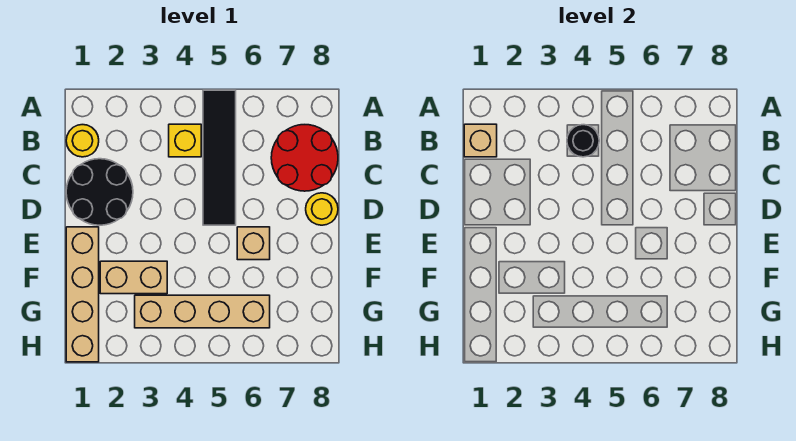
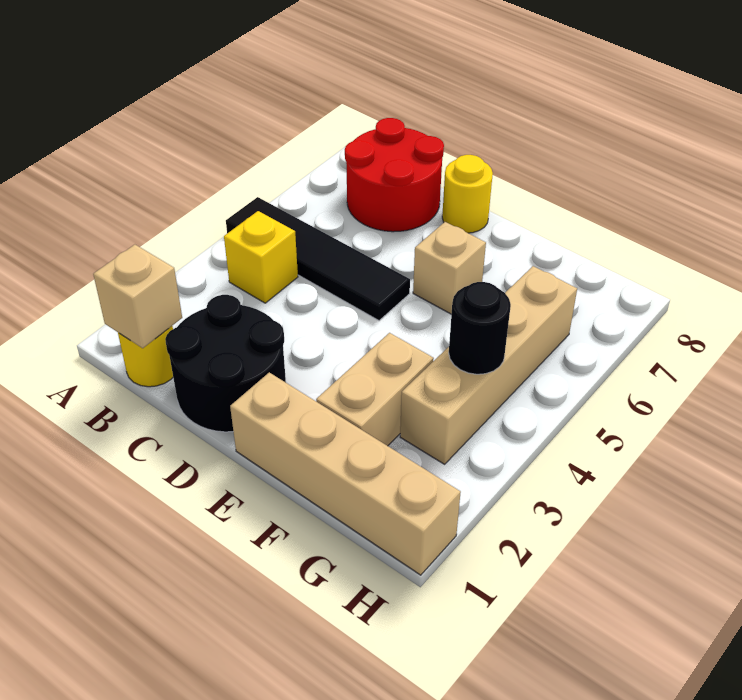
black 1x1 round brick [567,125,599,157] -> black 1x1 round brick moved to [449,282,511,374]

